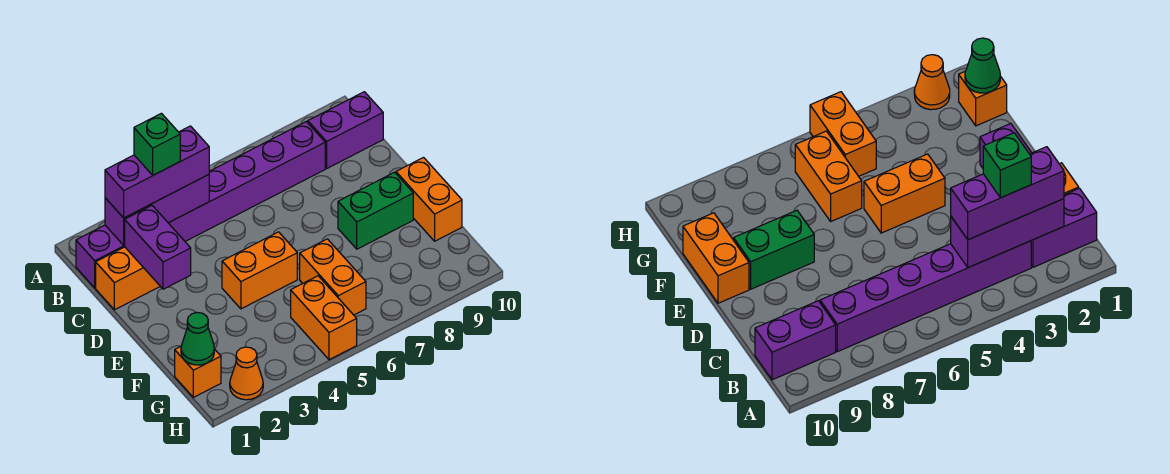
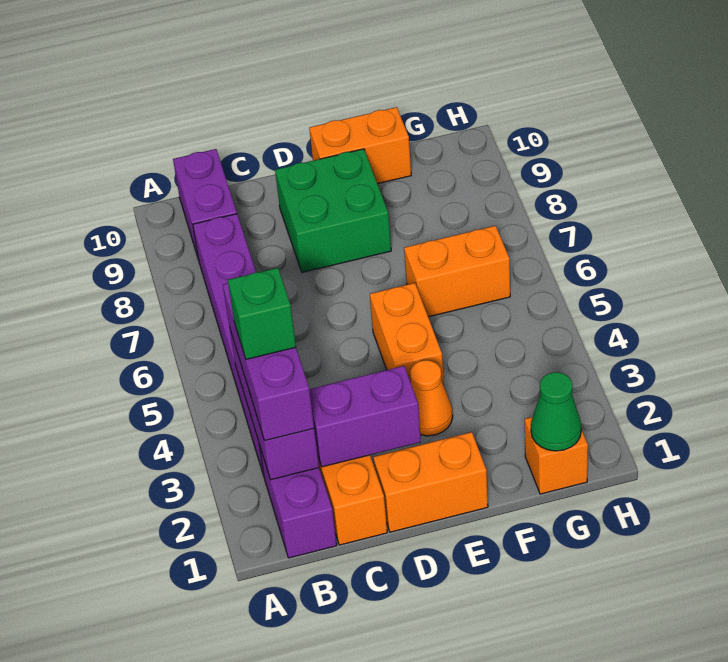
green 1x2 brick [338,172,413,249] -> green 2x2 brick [275,149,391,272]
orange 1x2 brick [291,276,357,360] -> orange 1x2 brick moved to [373,432,488,532]
orange 1x1 cone [230,347,263,400] -> orange 1x1 cone moved to [410,360,453,436]

